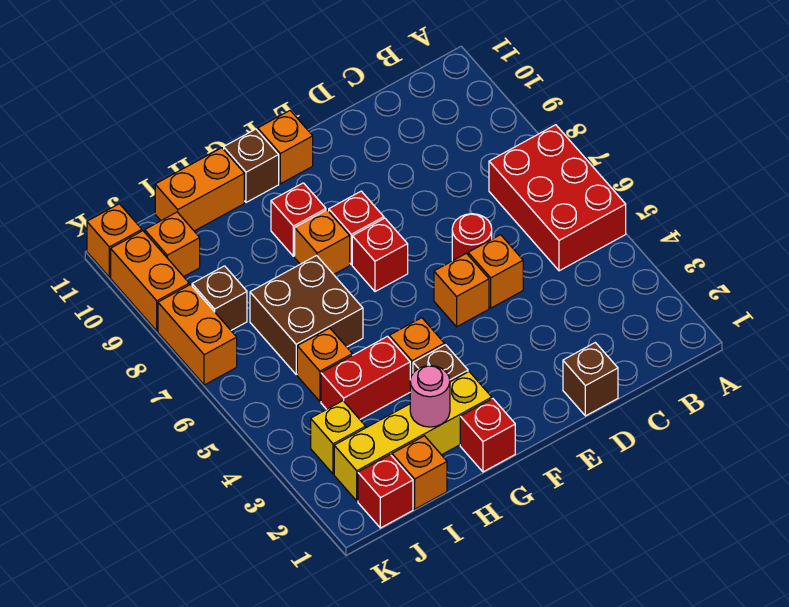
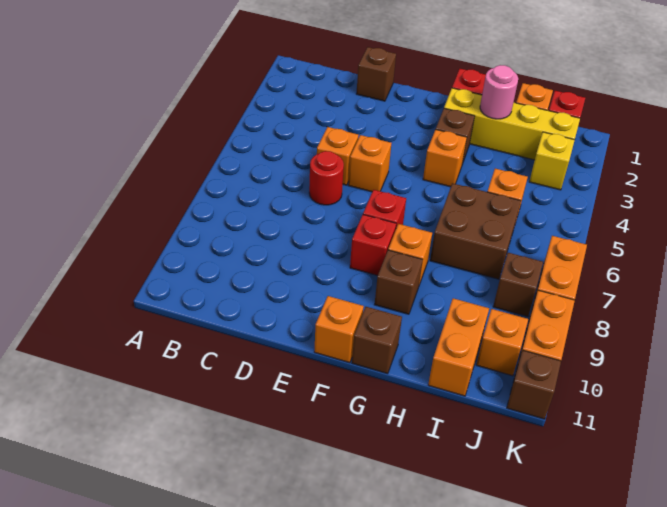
red 2x3 brick [489,125,626,271] -> none
red 1x1 brick [271,183,326,256] -> brown 1x1 brick [374,250,423,314]
red 1x2 brick [321,336,410,419] -> none
orange 1x2 brick [155,148,244,231] -> orange 1x2 brick turned to [428,298,489,396]
orange 1x1 brick [87,204,142,277] -> brown 1x1 brick [507,350,561,419]

